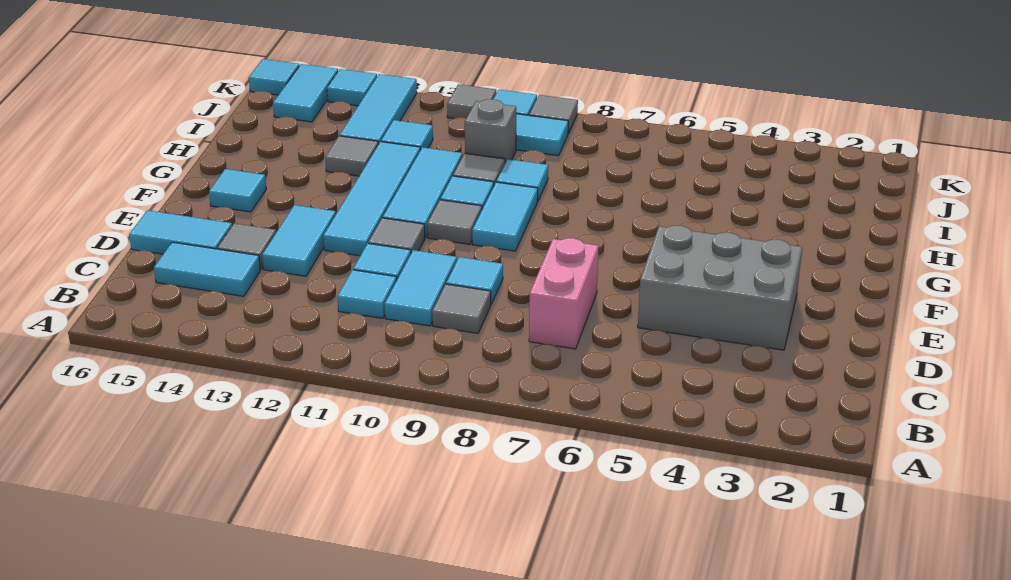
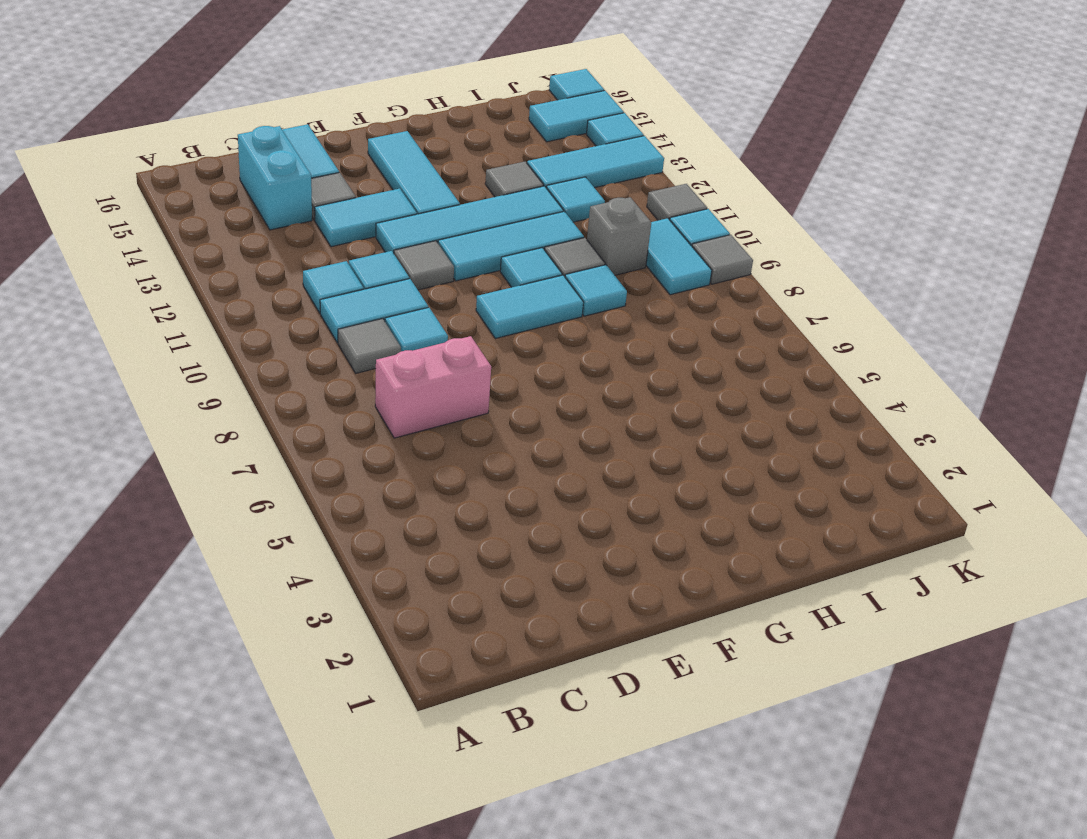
cyan 1x2 tile [154,242,260,296] -> cyan 1x2 brick [238,126,312,230]
grey 2x3 brick [638,226,802,350] -> none
grey 1x1 tile [427,200,482,244] -> none
cyan 1x1 tile [209,169,266,212] -> cyan 1x3 tile [368,131,460,214]

